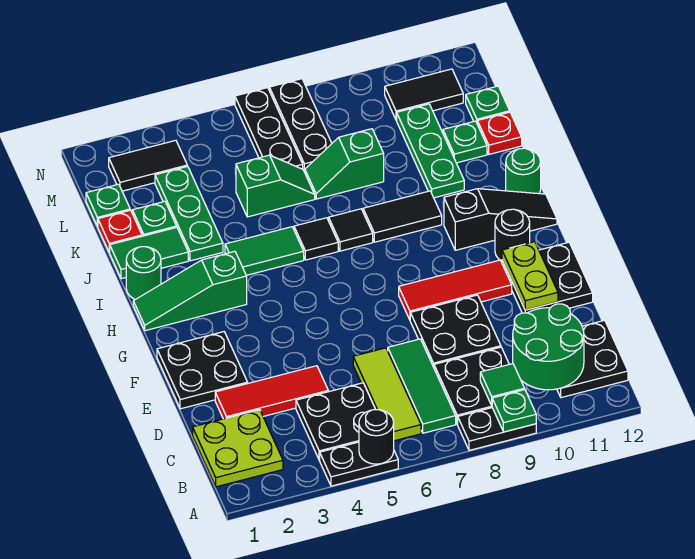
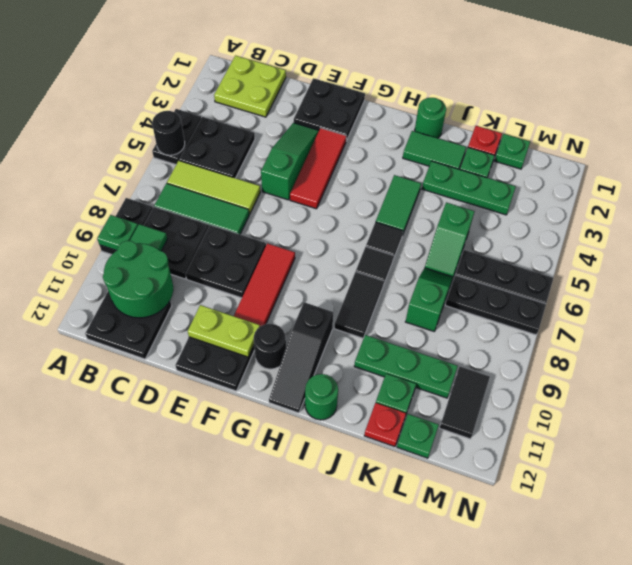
red 1x3 tile [215,366,328,419] -> red 1x3 tile moved to [290,128,346,209]
green 1x3 slope [133,251,247,331] -> green 1x3 slope moved to [261,123,319,200]
green 1x2 tile [109,227,188,279] -> green 1x2 tile turned to [403,131,466,169]
black 1x2 tile [109,140,187,191] -> none

